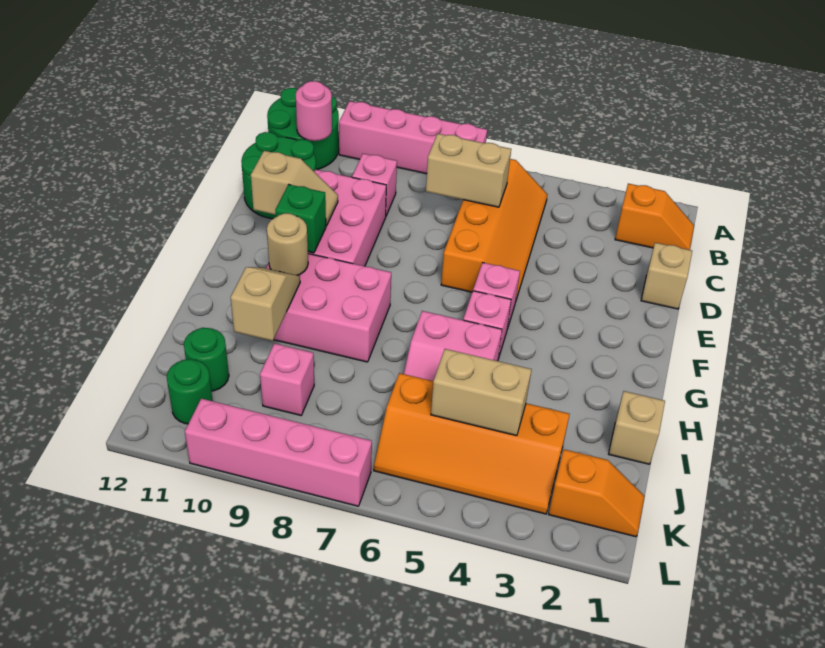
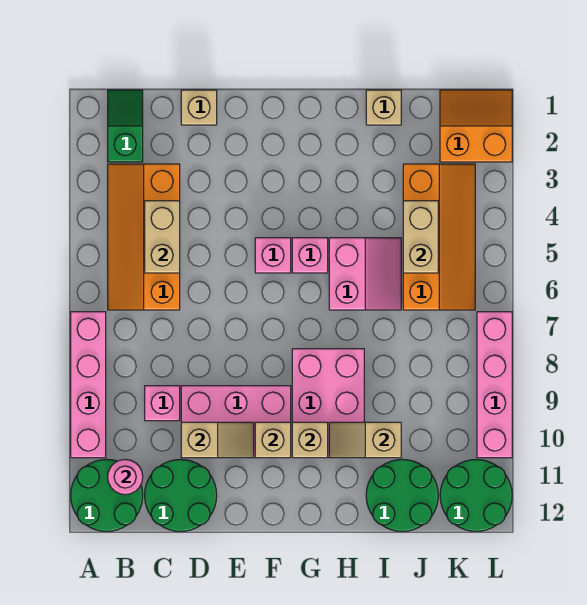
orange 1x2 slope [615,184,694,250] -> green 1x2 slope [108,90,143,162]
orange 2x4 slope [441,159,548,300] -> orange 2x4 slope turned to [108,164,180,310]
tan 1x2 brick [426,134,511,207] -> tan 1x2 brick moved to [145,201,180,273]
tan 1x2 slope [251,151,338,226] -> tan 1x2 slope turned to [181,422,254,458]
green 1x1 brick [275,184,326,253] -> tan 1x1 brick [255,422,291,458]
tan 1x1 round brick [267,213,308,276] -> tan 1x1 brick [292,422,328,458]
pink 1x1 brick [260,343,314,415] -> none
green 1x1 round brick [184,328,229,391] -> green 2x2 round brick [366,459,438,532]
orange 1x2 slope [549,449,645,537] -> orange 2x2 slope [440,90,512,162]
green 1x1 round brick [167,359,213,424] -> green 2x2 round brick [440,459,512,532]

